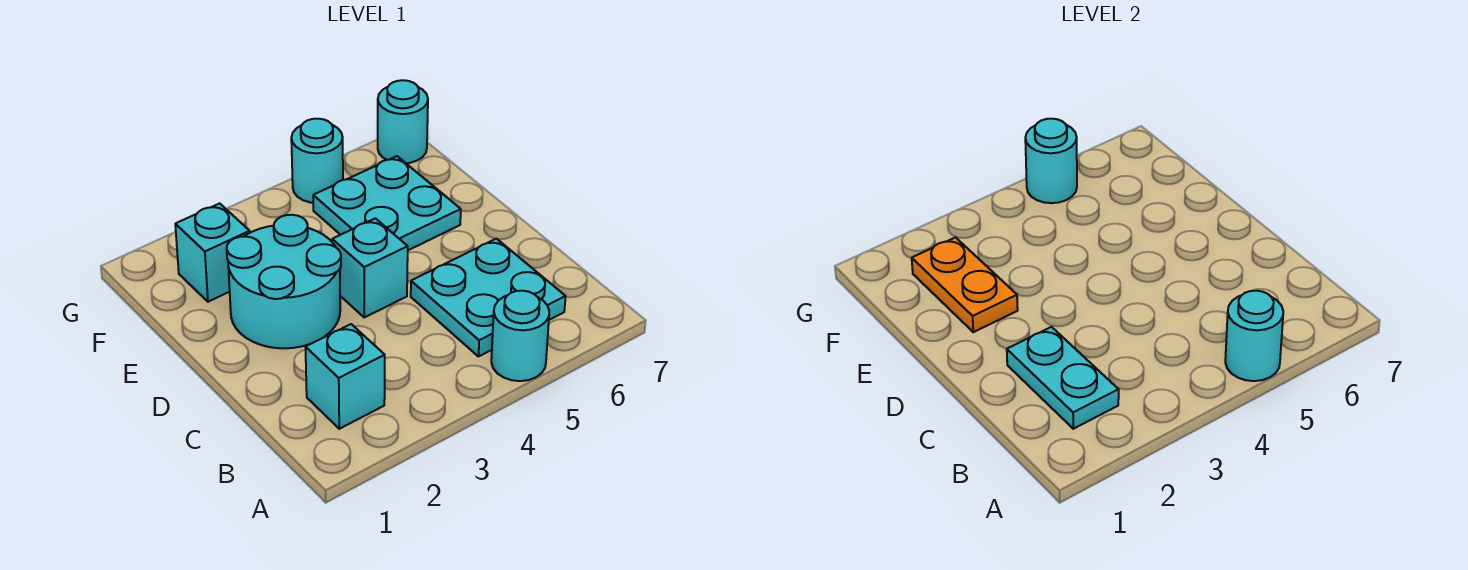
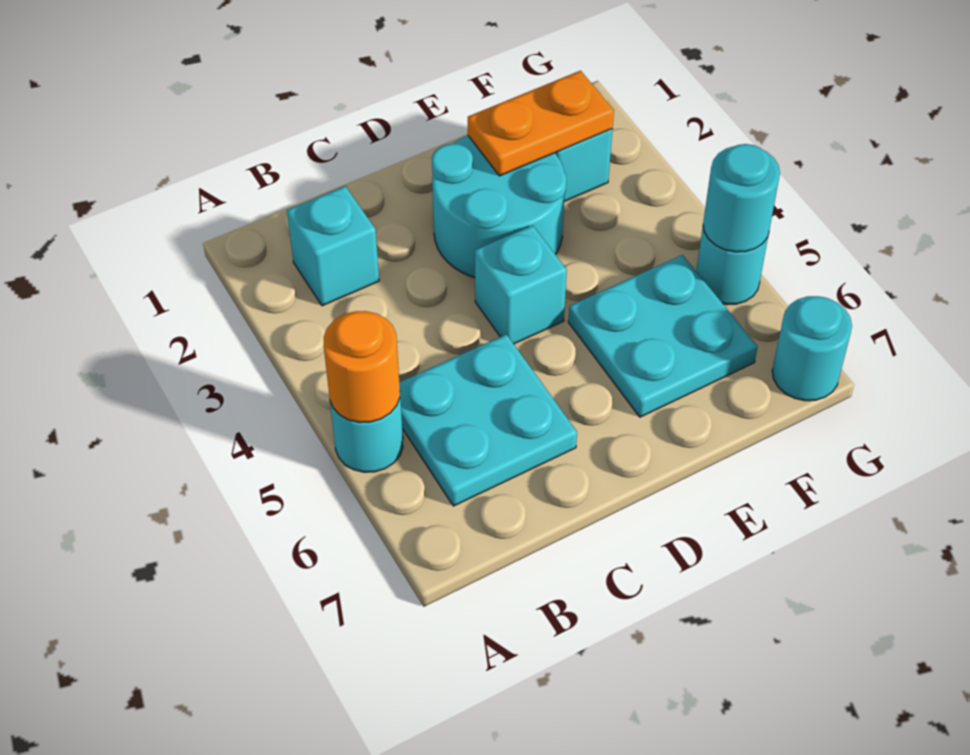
cyan 1x1 round brick [1225,291,1283,381] -> orange 1x1 round brick [324,311,400,423]
cyan 1x2 plate [1007,327,1119,429] -> none

